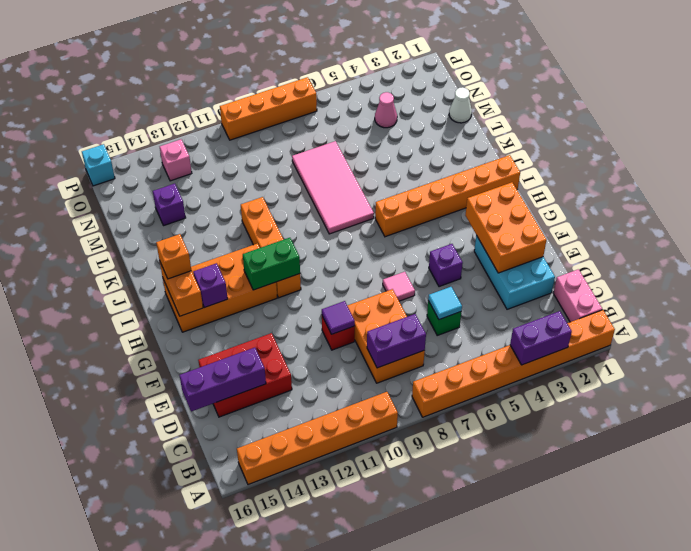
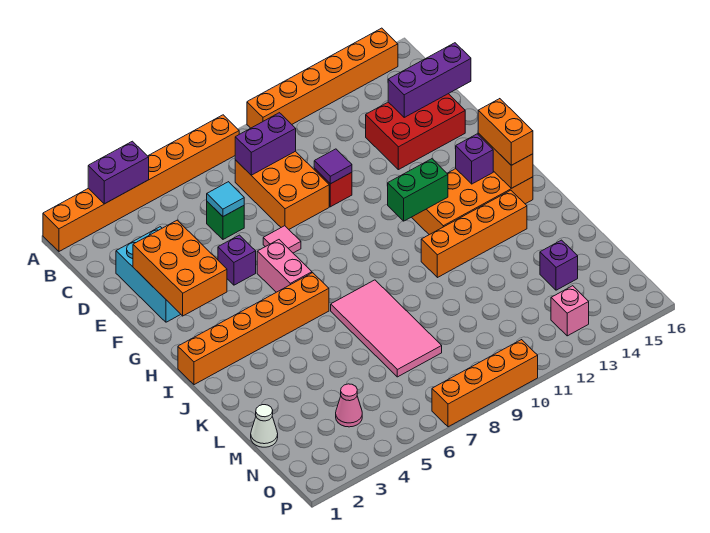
pink 1x2 brick [553,269,602,322] -> pink 1x2 brick moved to [257,240,312,292]
orange 1x4 brick [241,197,301,298] -> orange 1x4 brick turned to [421,190,527,278]
orange 1x1 brick [156,234,191,279] -> orange 1x2 brick [478,99,533,165]
cyan 1x1 brick [82,144,115,186] -> none

